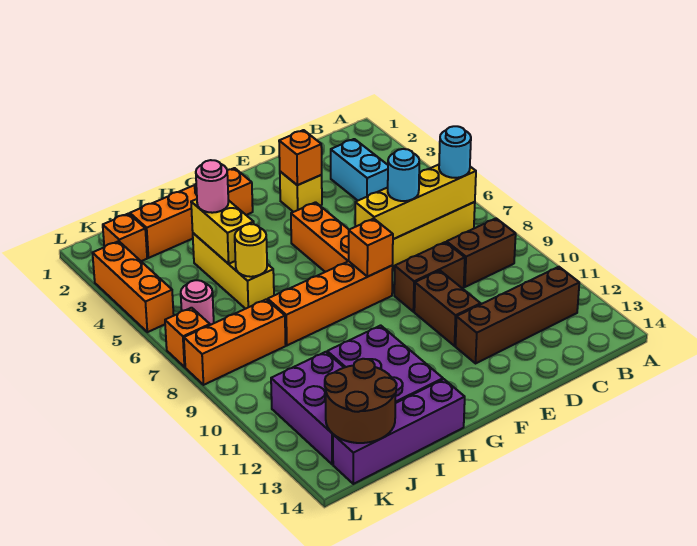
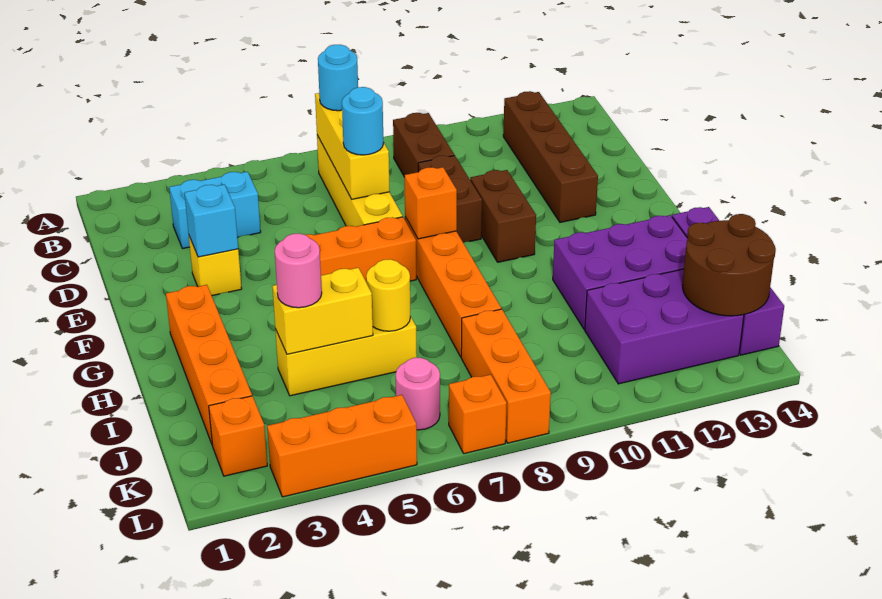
yellow 1x4 brick [355,165,476,239] -> yellow 1x3 brick [315,93,390,199]
orange 1x1 brick [279,130,322,185] -> cyan 1x1 brick [184,184,238,257]
brown 1x2 brick [414,271,481,346] -> brown 1x2 brick turned to [470,170,536,262]

